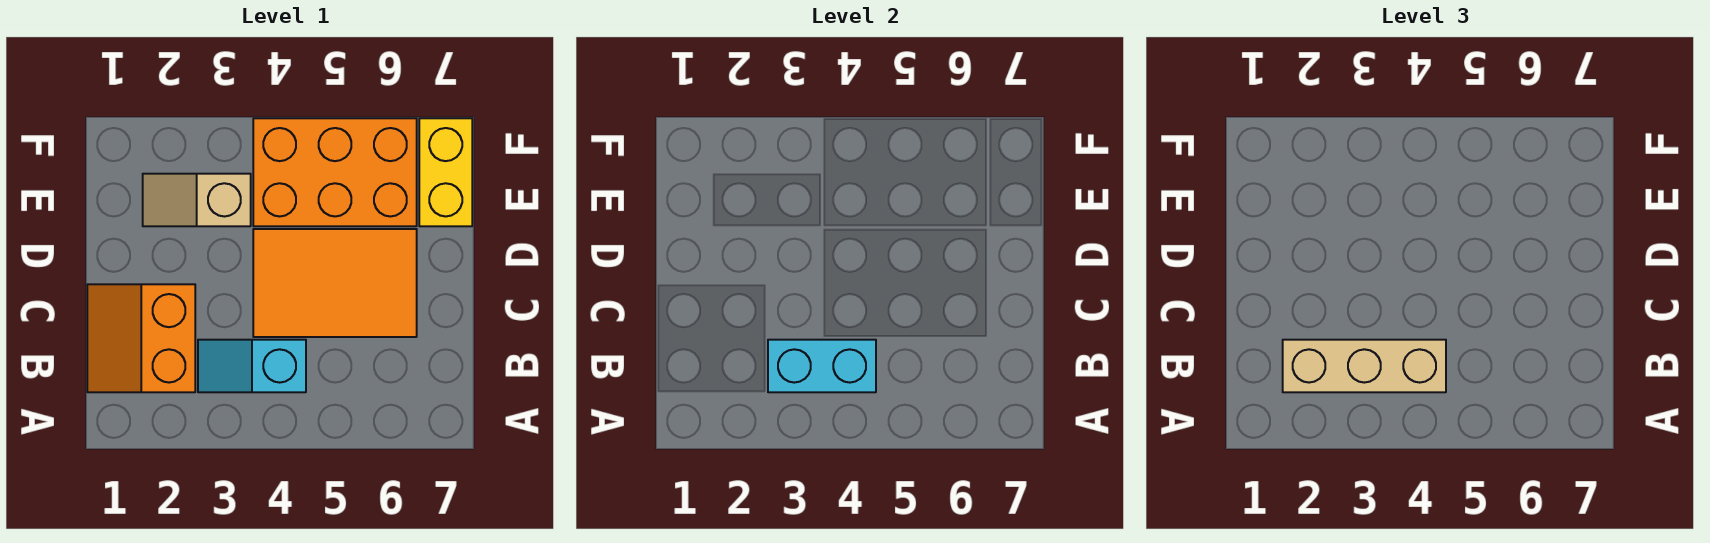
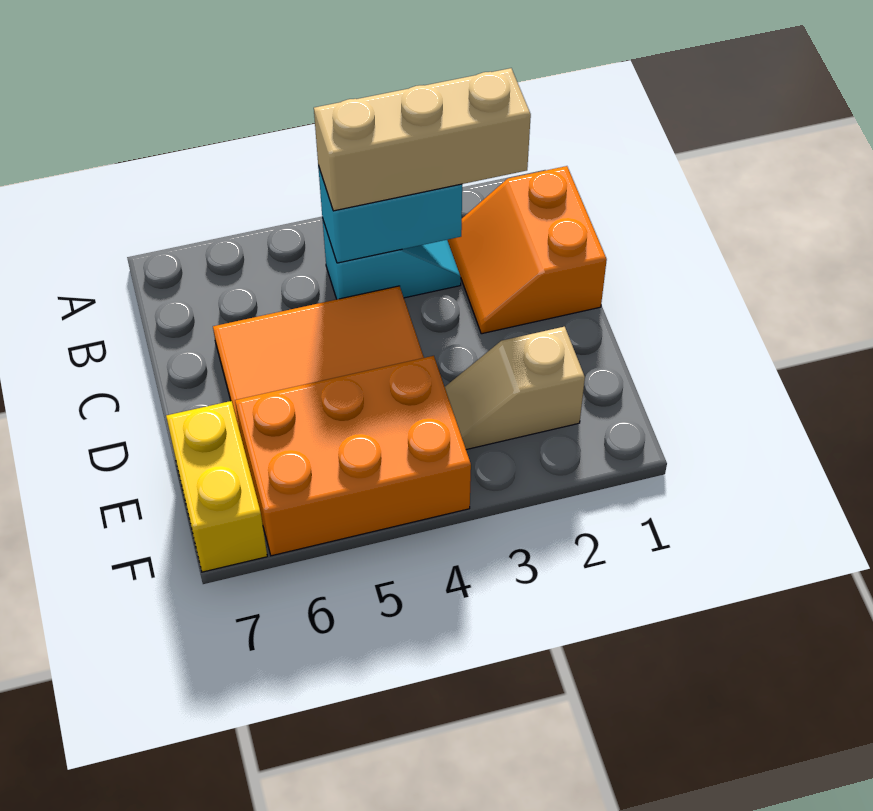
orange 2x2 slope [87,284,195,392] -> orange 2x2 slope turned to [447,166,607,334]
tan 1x2 slope [143,174,251,226] -> tan 1x2 slope turned to [445,327,585,450]

